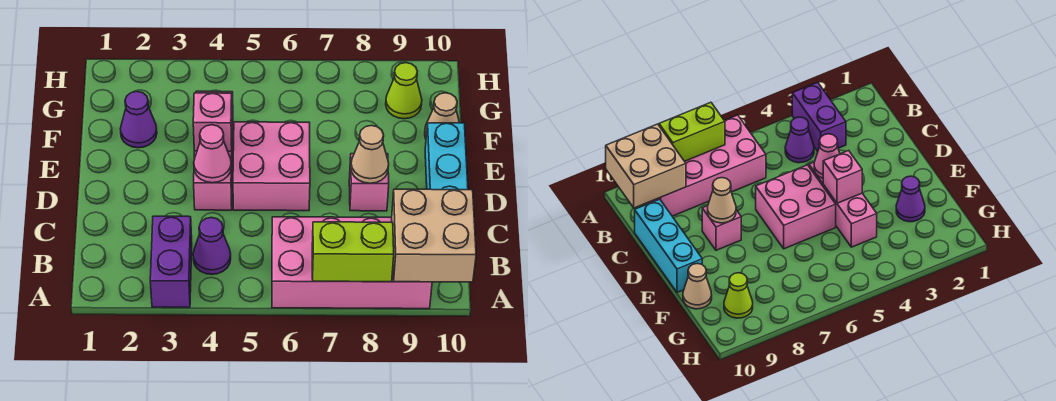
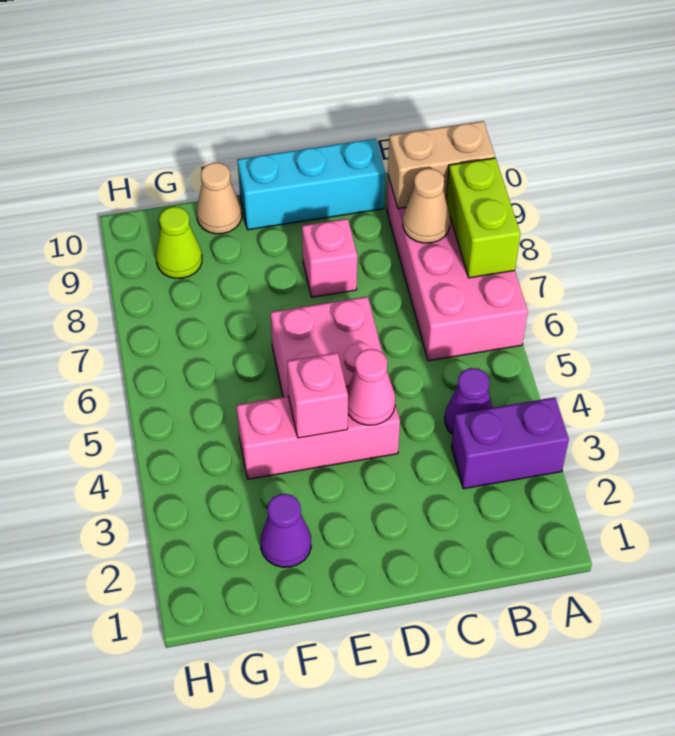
tan 2x2 brick [392,189,476,282] -> tan 1x2 brick [388,121,495,208]
tan 1x1 cone [351,125,389,183] -> tan 1x1 cone moved to [403,169,450,243]

